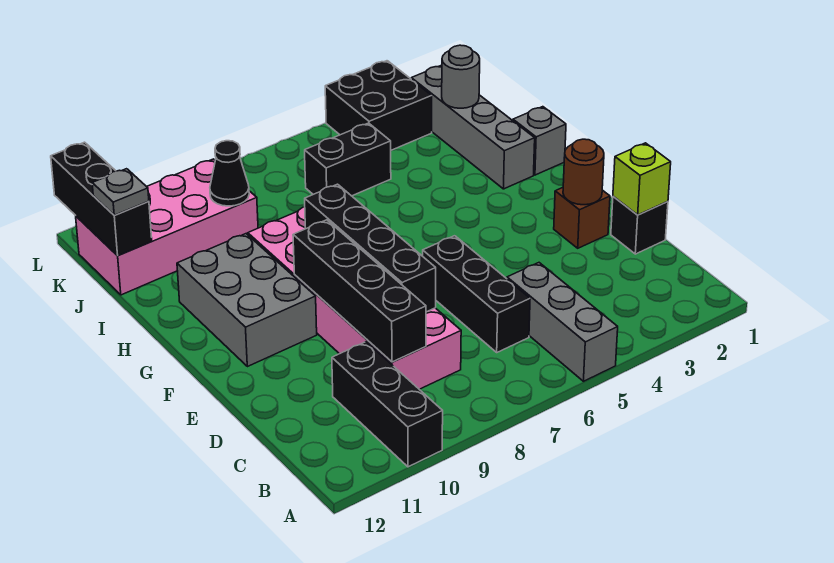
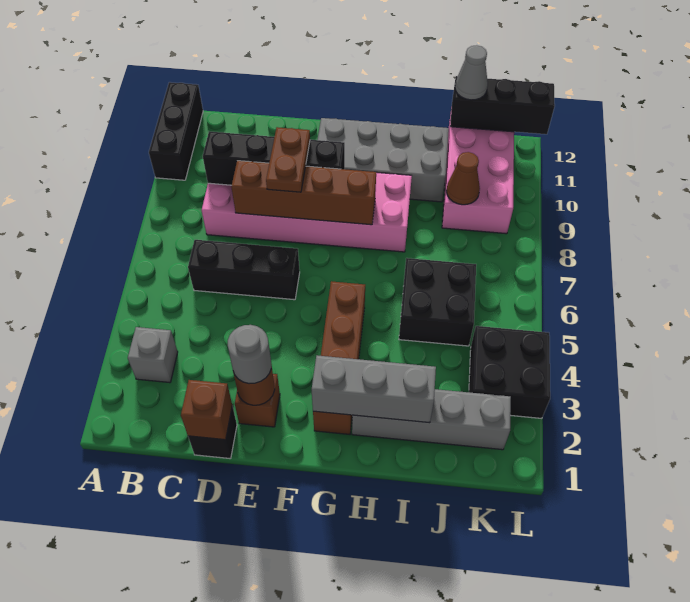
grey 1x3 brick [507,263,618,381] -> grey 1x3 brick moved to [312,355,436,423]
black 1x3 brick [332,342,443,467] -> black 1x3 brick turned to [149,82,203,180]
lime 1x1 brick [613,143,671,215] -> brown 1x1 brick [181,380,232,440]
black 1x4 brick [305,184,436,312] -> brown 1x4 brick [231,161,376,225]
none -> brown 1x2 plate [266,127,310,192]
grey 2x3 brick [177,234,317,367] -> grey 2x4 brick [317,118,449,202]
none -> brown 1x4 brick [313,281,365,434]
grey 1x1 brick [513,107,566,175] -> grey 1x1 brick moved to [128,327,178,383]
grey 1x1 round brick [442,45,480,108] -> grey 1x1 round brick moved to [228,325,271,384]
black 1x2 brick [305,123,391,196] -> black 2x2 brick [399,258,476,346]
black 1x1 cone [210,141,249,206] -> brown 1x1 cone [446,152,480,205]
grey 1x1 plate [92,169,149,215] -> grey 1x1 cone [455,45,488,100]

